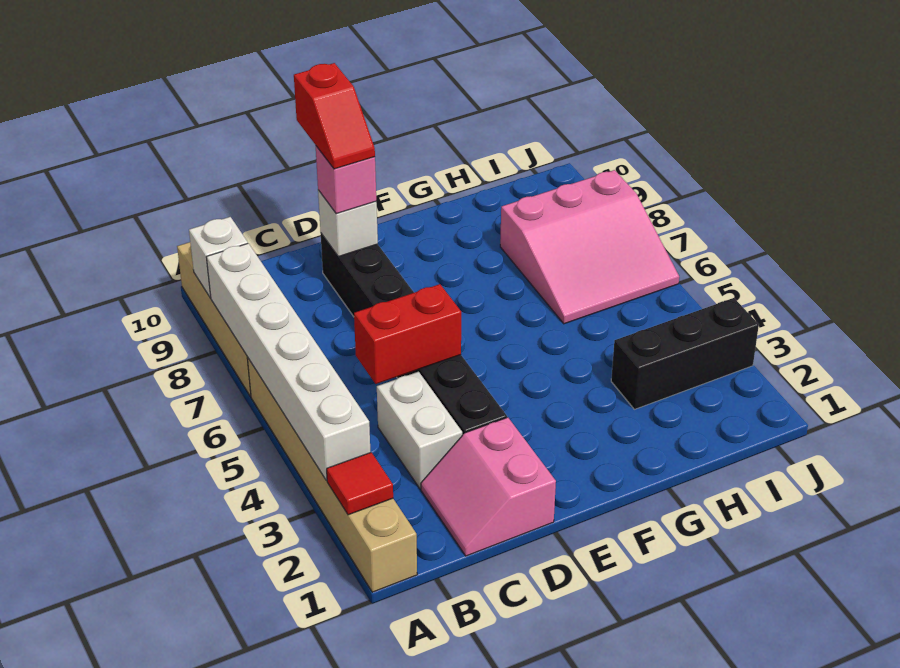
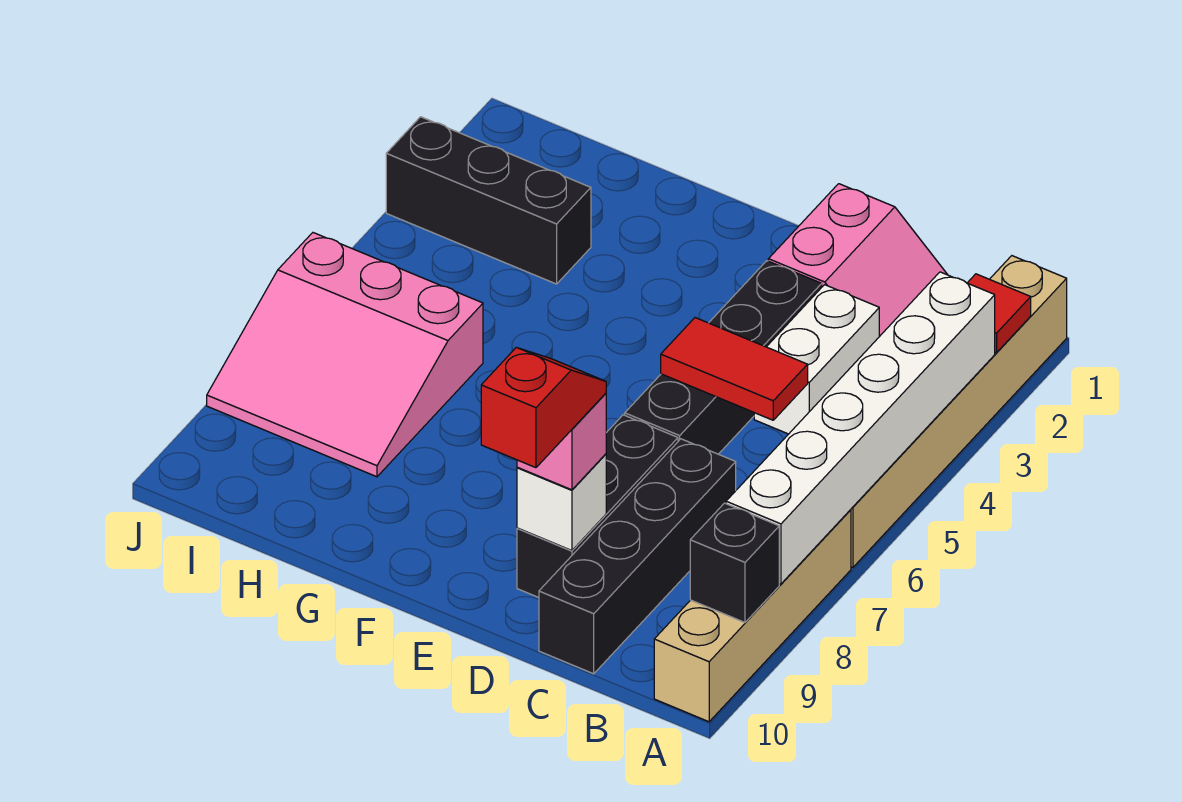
white 1x1 brick [189,217,248,298] -> black 1x1 brick [690,503,779,622]
red 1x2 brick [354,284,461,384] -> red 1x2 tile [661,318,808,420]
none -> black 1x4 brick [539,439,736,674]
pink 3x3 slope [500,170,679,324] -> pink 3x3 slope turned to [207,233,483,477]

